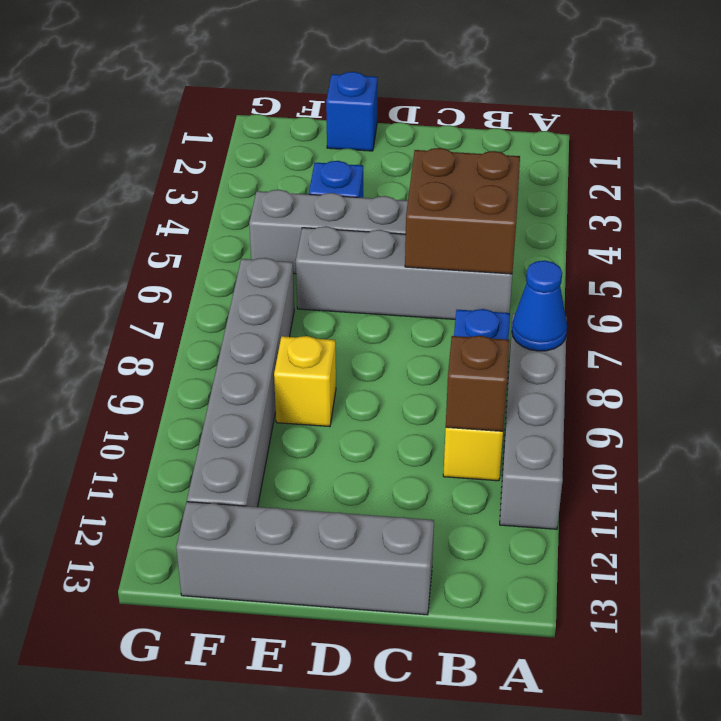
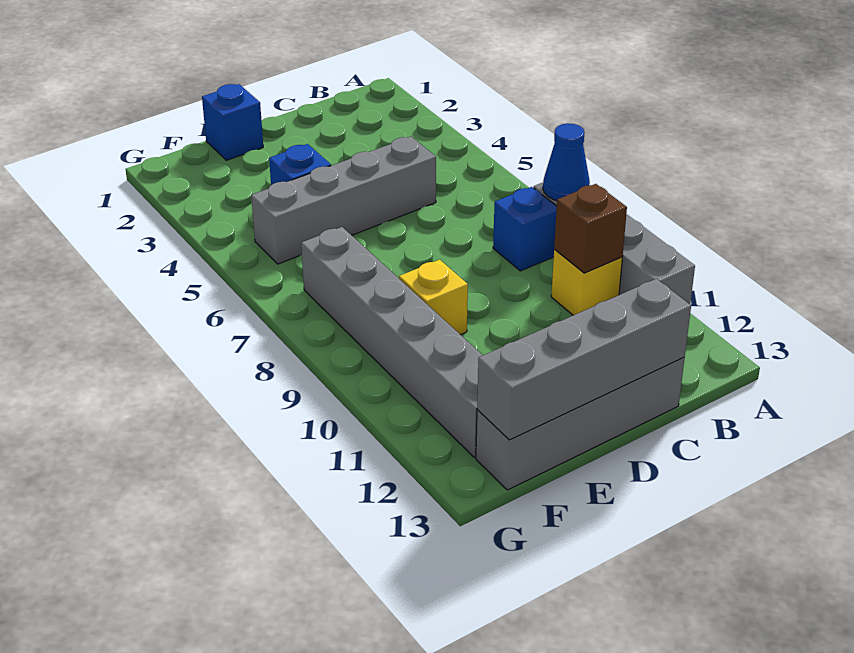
brown 2x2 brick [405,148,520,274] -> none
grey 1x4 brick [296,226,512,319] -> grey 1x4 brick moved to [477,279,691,440]

